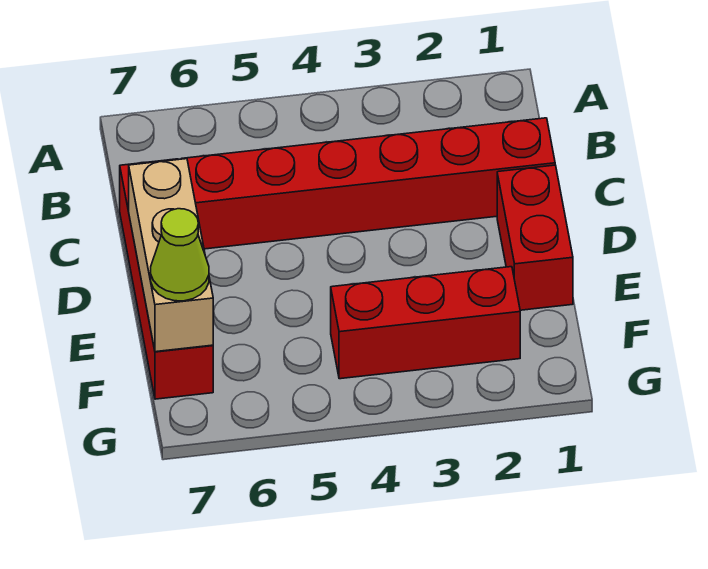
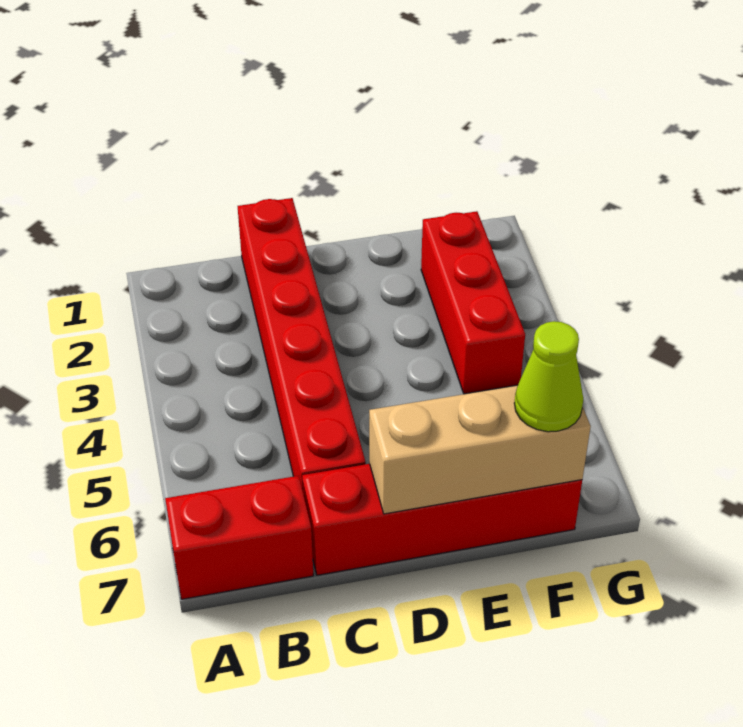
red 1x2 brick [497,165,573,310] -> red 1x2 brick moved to [165,476,313,599]

